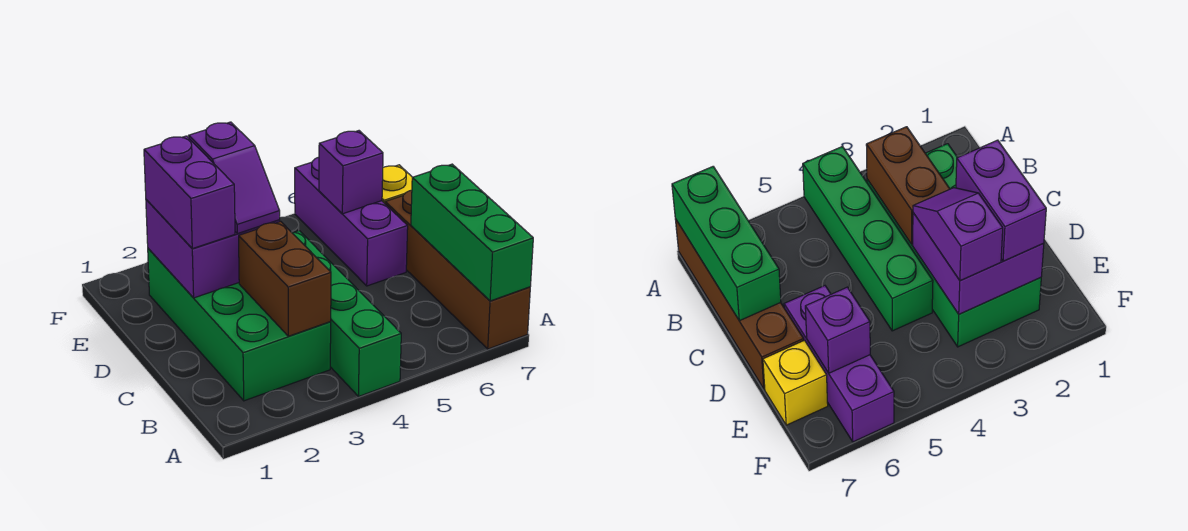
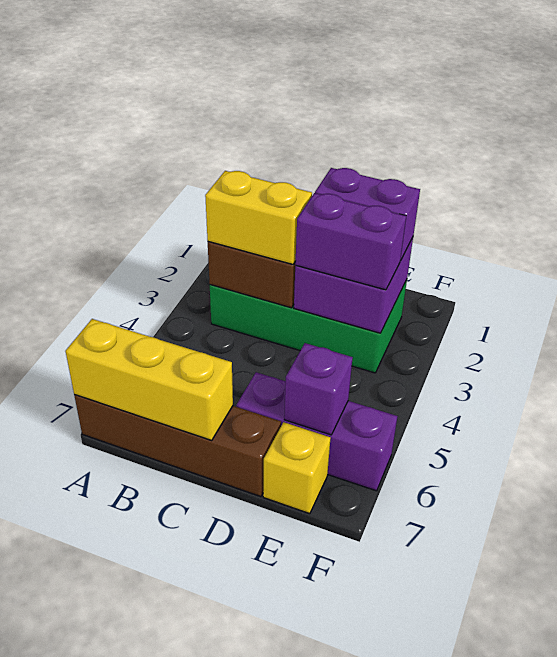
green 1x4 brick [292,231,401,397] -> none
green 1x3 brick [411,164,533,301] -> yellow 1x3 brick [65,319,233,441]
none -> yellow 1x2 brick [205,171,312,264]
purple 1x2 slope [189,122,280,234] -> purple 1x2 brick [295,193,406,290]

